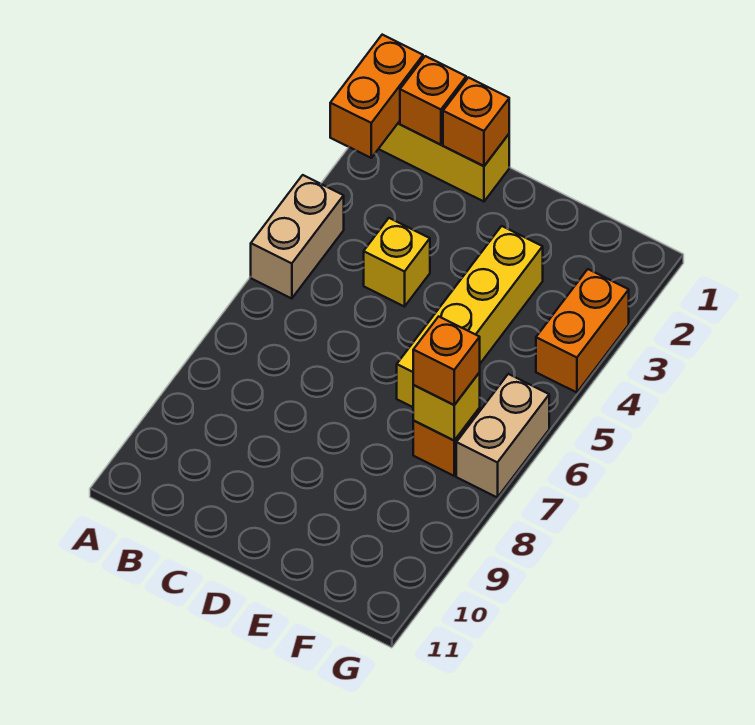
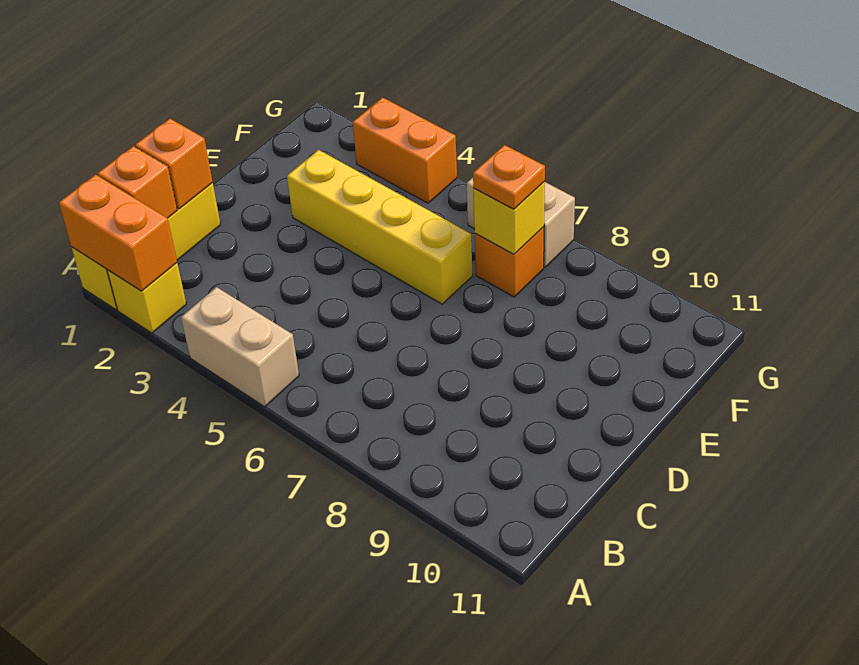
yellow 1x1 brick [364,218,430,307] -> yellow 1x1 brick moved to [107,263,186,333]
orange 1x1 brick [413,316,480,405] -> orange 1x1 plate [473,145,545,209]

